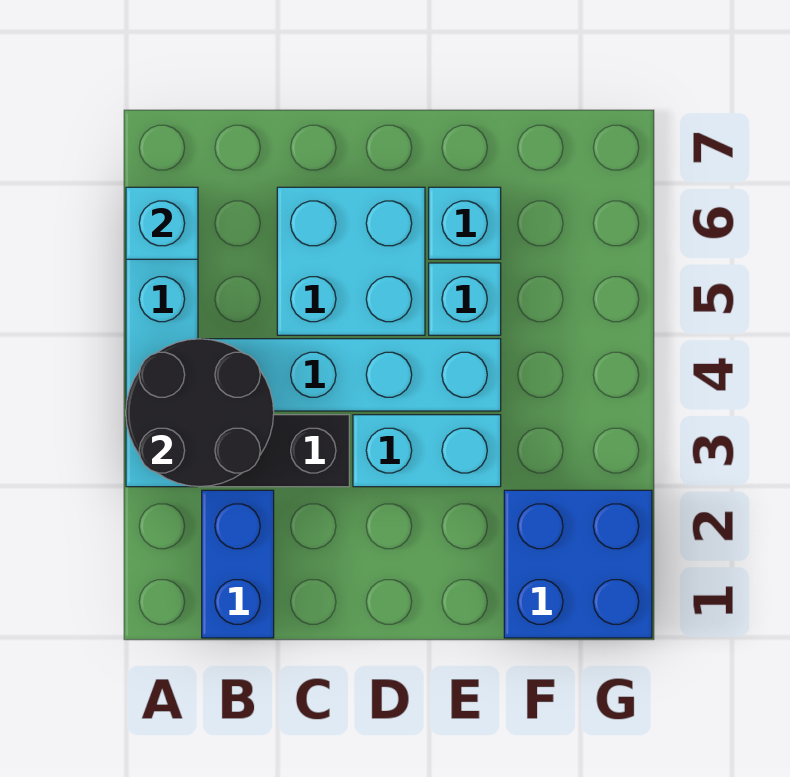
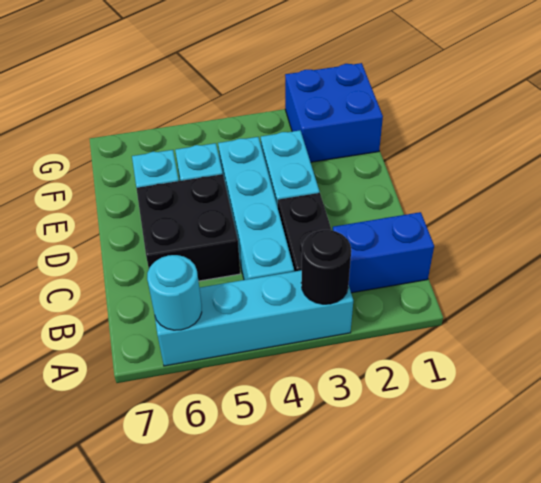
black 2x2 round brick [126,339,274,487] -> black 1x1 round brick [301,230,351,304]
cyan 1x1 brick [126,187,198,259] -> cyan 1x1 round brick [147,255,202,330]
cyan 2x2 brick [277,187,425,335] -> black 2x2 brick [136,174,240,281]

